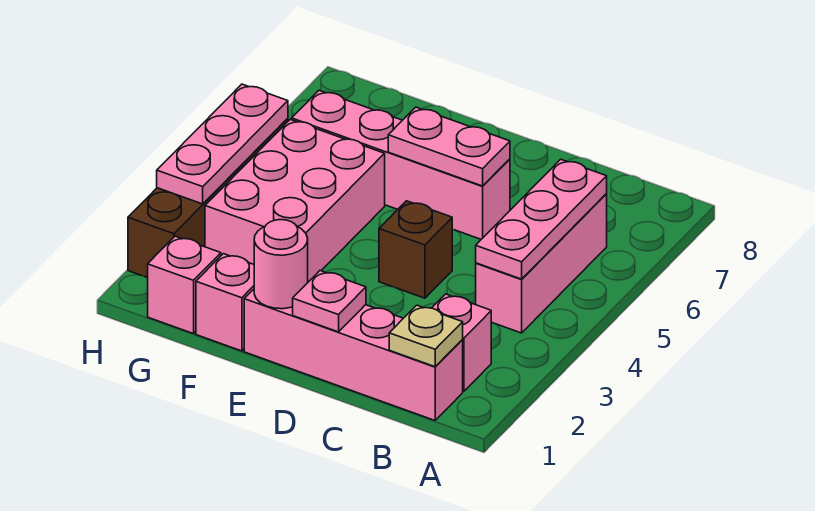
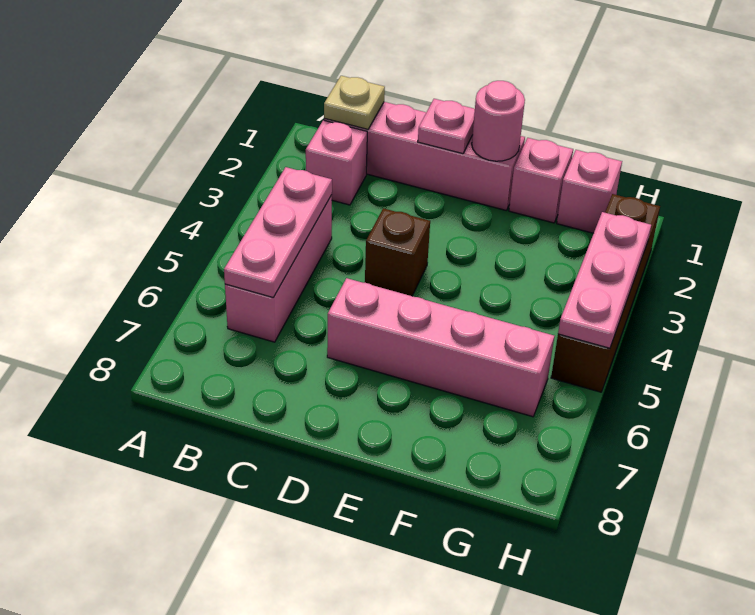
pink 1x2 plate [388,107,510,186] -> none
pink 2x3 brick [205,120,385,282] -> none

